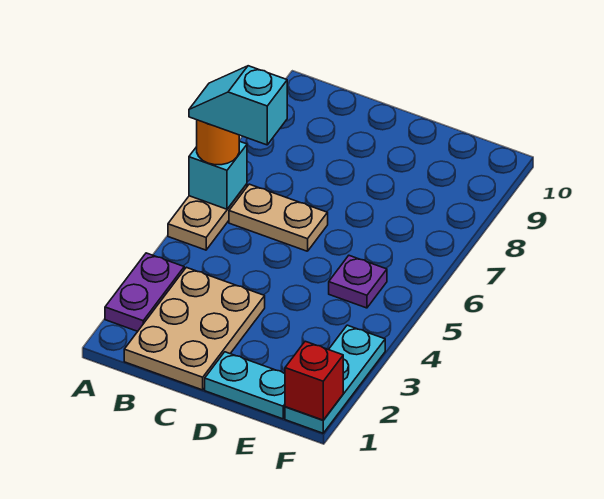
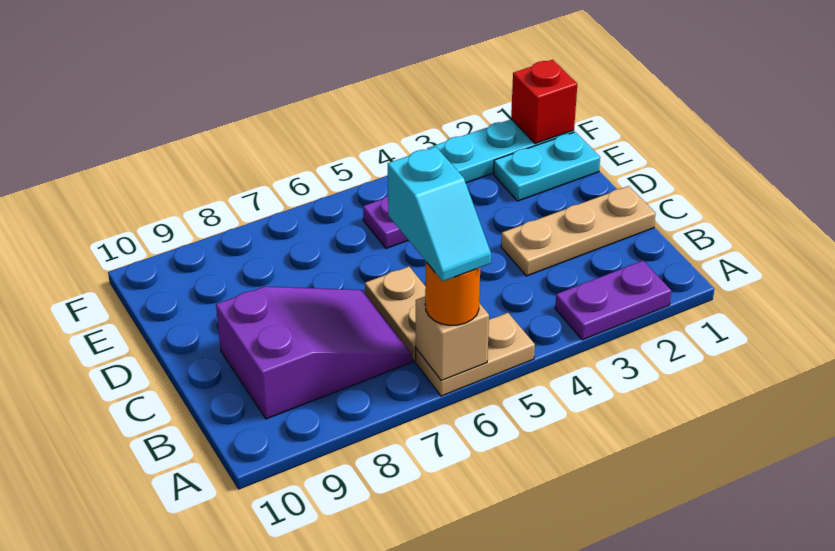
cyan 1x1 brick [189,141,247,209] -> tan 1x1 brick [416,297,489,380]
tan 2x3 plate [124,267,265,390] -> tan 1x3 plate [501,186,656,276]
none -> purple 2x3 slope [216,286,412,419]
cyan 1x2 plate [205,352,285,419] -> cyan 1x2 plate turned to [494,132,600,201]

